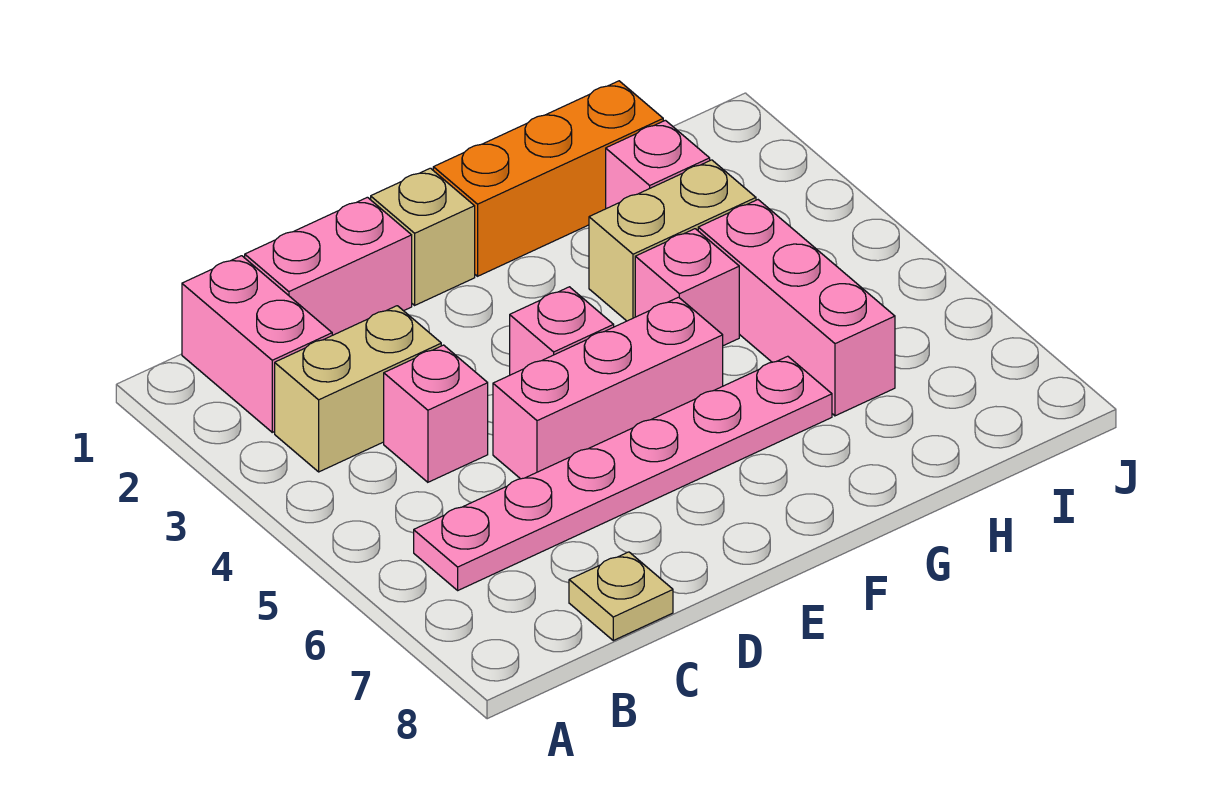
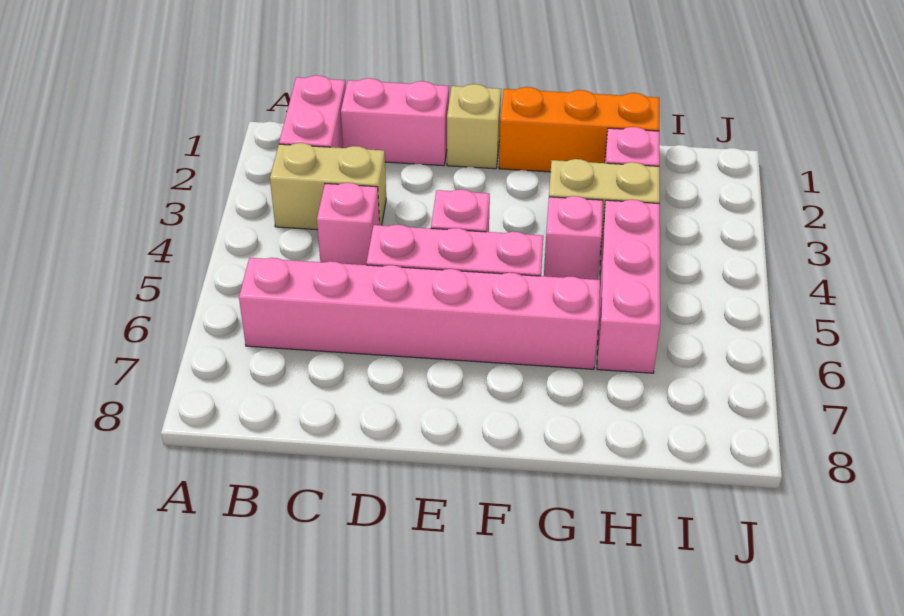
pink 1x6 plate [414,356,832,590] -> pink 1x6 brick [239,258,600,369]
tan 1x1 plate [569,552,673,640] -> none

